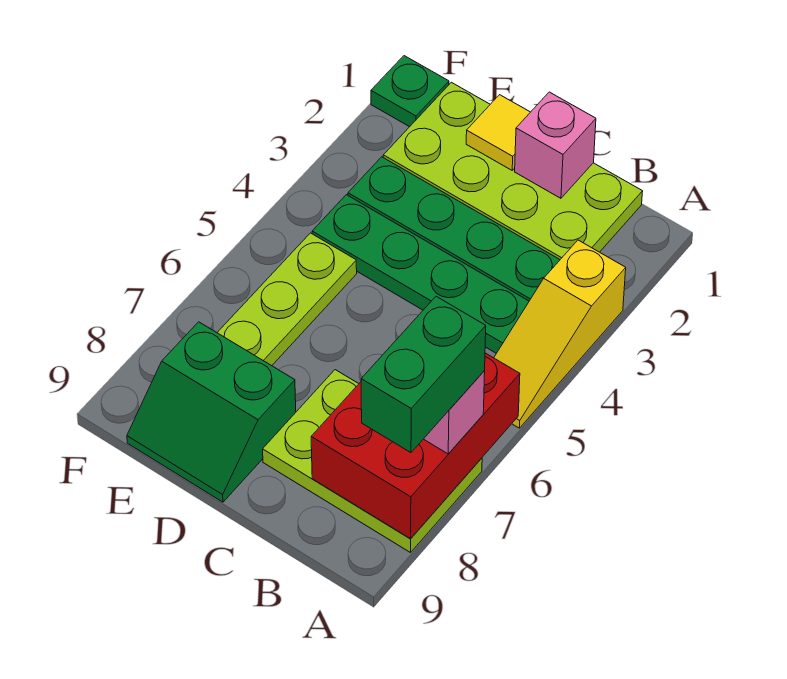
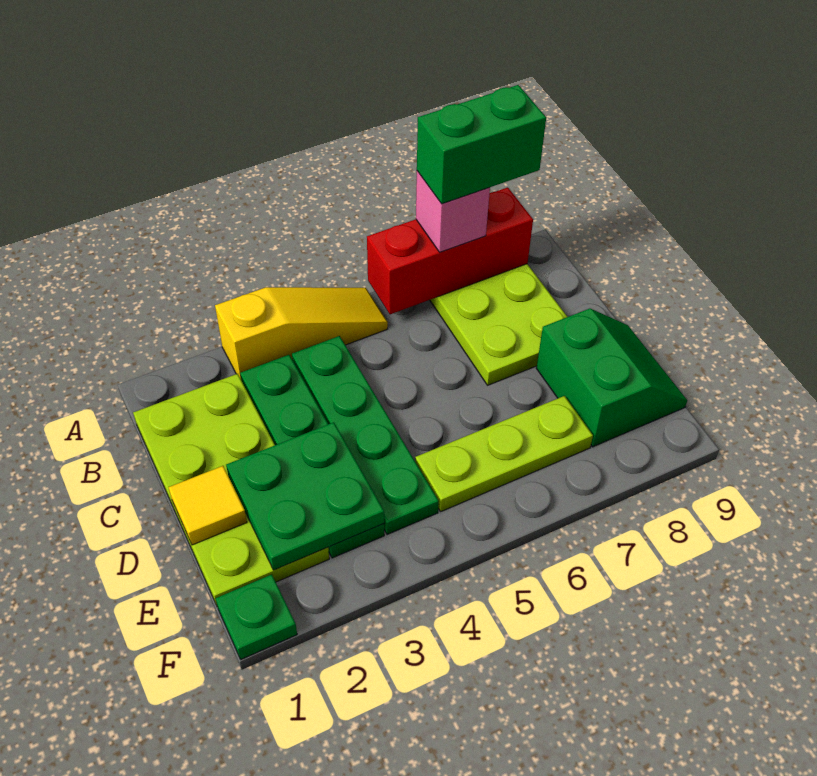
red 2x3 brick [311,353,520,539] -> red 1x3 brick [367,187,533,314]
pink 1x1 brick [515,92,596,198] -> none
none -> green 2x2 plate [226,422,384,570]

